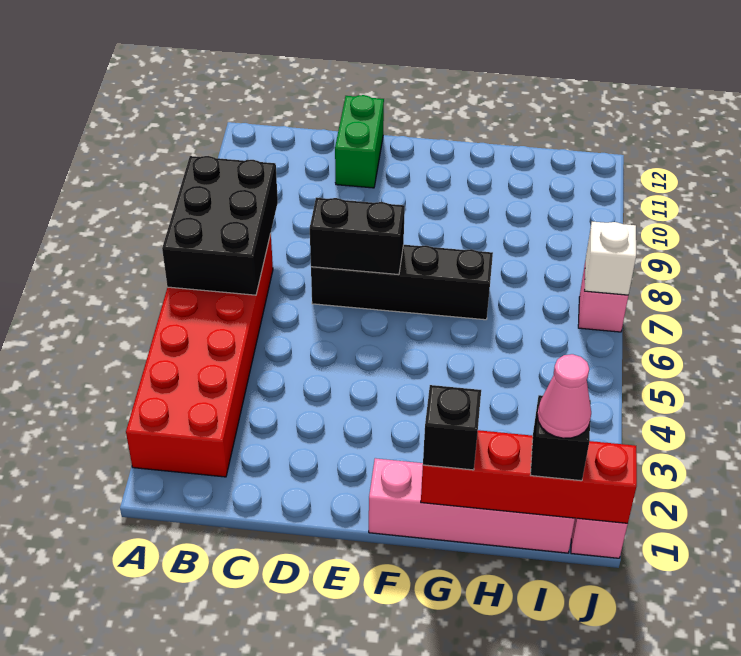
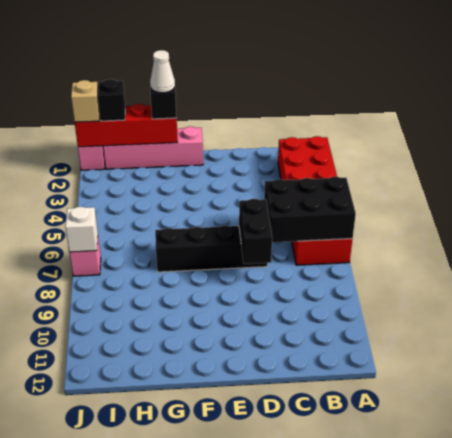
black 2x3 brick [162,156,278,295] -> black 2x3 brick turned to [264,177,356,242]
black 1x2 brick [310,198,405,275] -> black 1x2 brick turned to [239,199,272,264]
green 1x2 brick [335,95,384,188] -> none
none -> white 1x1 cone [150,50,175,93]
pink 1x1 cone [537,354,591,438] -> none
none -> tan 1x1 brick [71,80,100,122]

